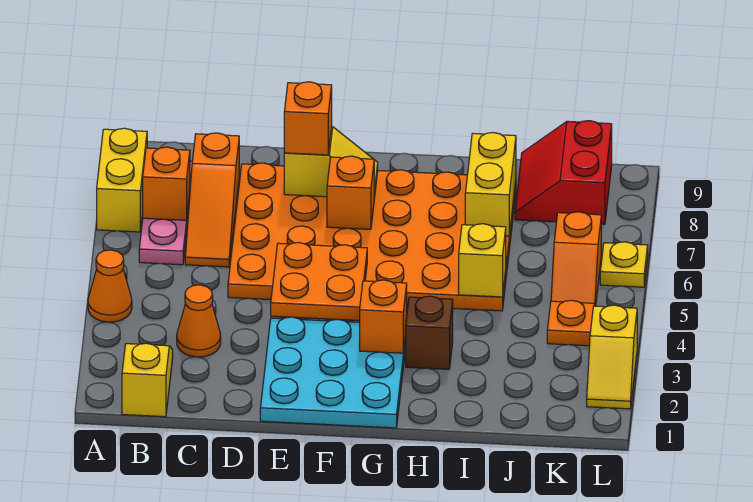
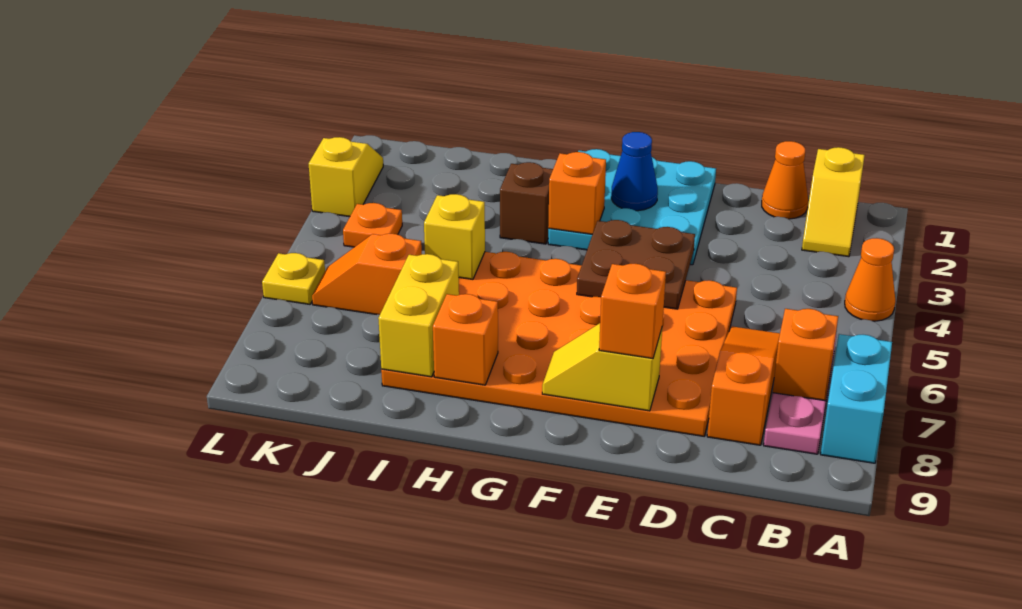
yellow 1x2 brick [97,128,147,232] -> cyan 1x2 brick [821,334,892,463]
orange 1x1 cone [177,285,221,357] -> orange 1x1 cone moved to [762,141,808,219]
orange 2x2 plate [271,242,367,321] -> brown 2x2 plate [577,220,695,309]
none -> blue 1x1 cone [611,132,658,211]
orange 1x1 brick [327,156,374,229] -> orange 1x1 brick moved to [433,294,498,385]
red 2x2 slope [515,121,612,224] -> none
orange 1x2 slope [551,212,601,306] -> orange 1x2 slope turned to [312,234,422,315]

